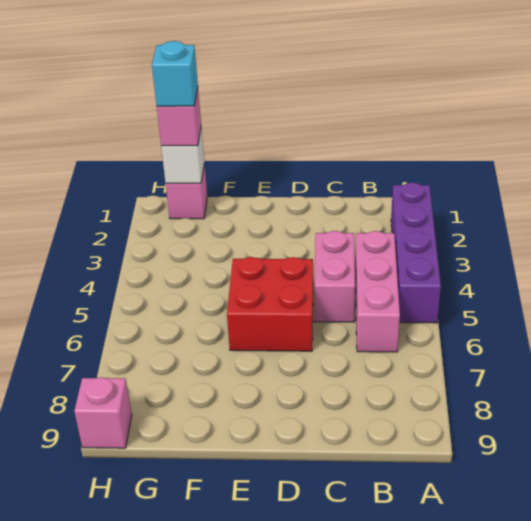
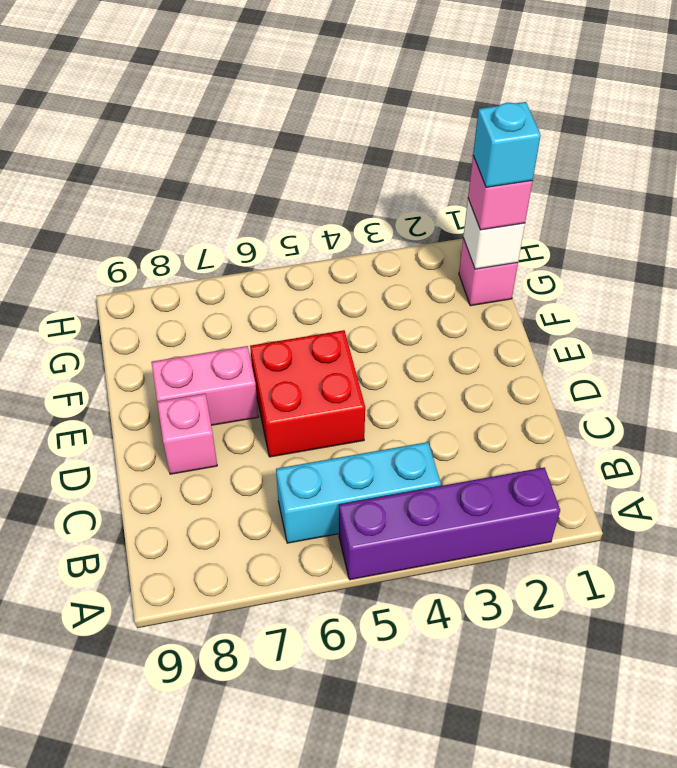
pink 1x3 brick [355,231,400,352] -> cyan 1x3 brick [276,442,441,543]
pink 1x2 brick [315,231,355,322] -> pink 1x2 brick moved to [151,346,259,425]
pink 1x1 brick [74,377,132,448] -> pink 1x1 brick moved to [157,394,217,474]

